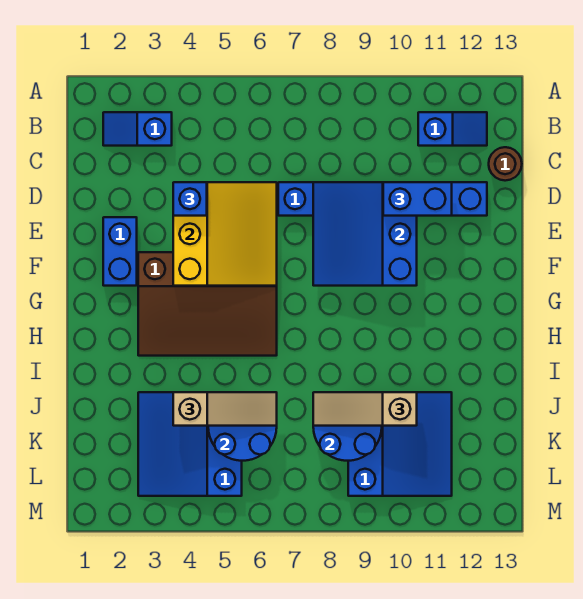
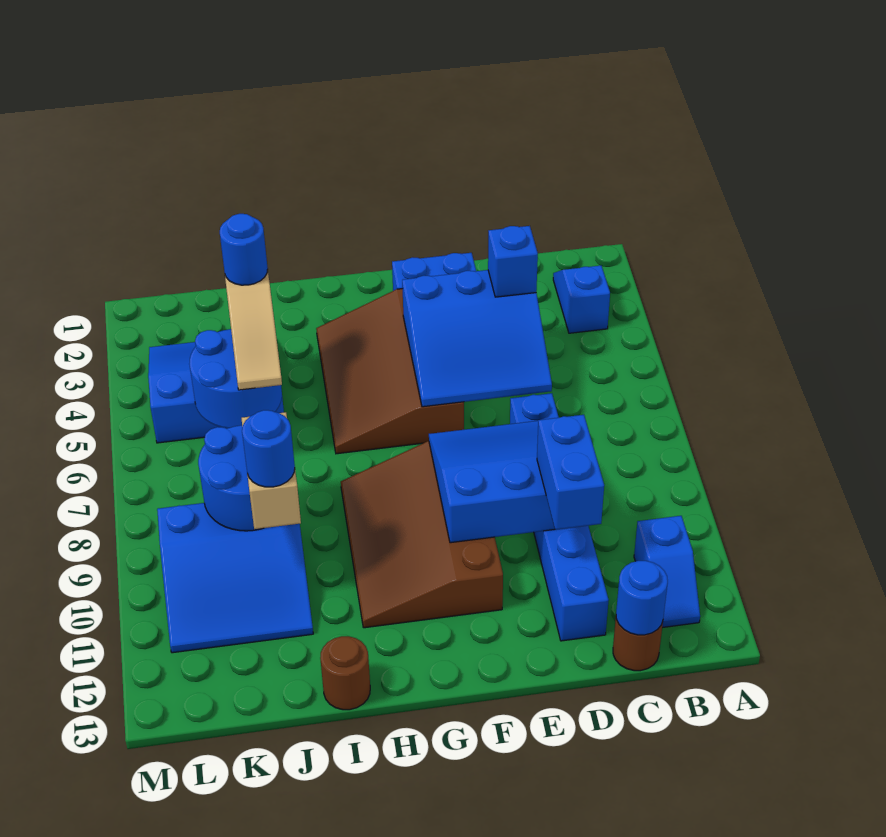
none -> blue 1x1 round brick [616,561,668,635]
yellow 3x3 slope [173,182,277,286] -> blue 3x3 slope [402,270,552,407]
none -> brown 3x4 slope [341,441,503,628]
none -> brown 1x1 round brick [320,636,370,710]
none -> blue 1x1 round brick [220,214,268,285]
none -> blue 1x1 round brick [242,410,295,487]

